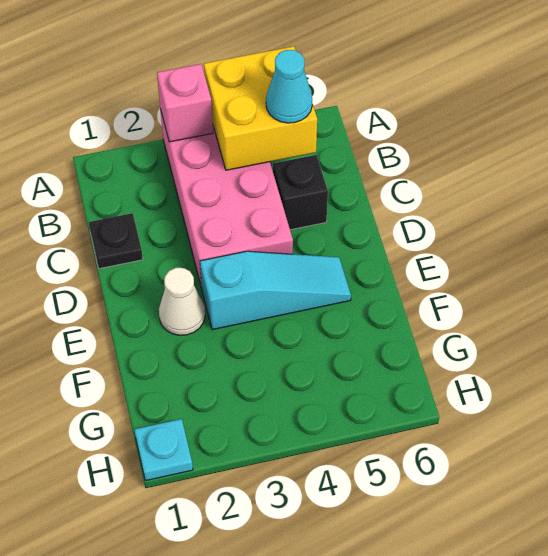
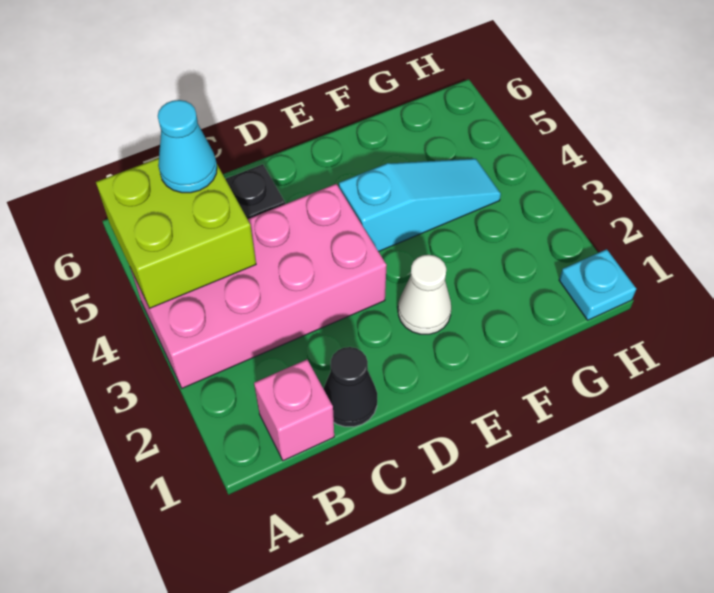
pink 1x1 brick [157,64,213,142] -> pink 1x1 brick moved to [254,359,334,461]
yellow 2x2 brick [204,46,317,170] -> lime 2x2 brick [96,158,256,308]
black 1x1 plate [89,213,143,269] -> black 1x1 cone [323,347,377,427]
cyan 1x3 slope [200,251,351,330] -> cyan 1x3 slope turned to [339,159,501,252]

